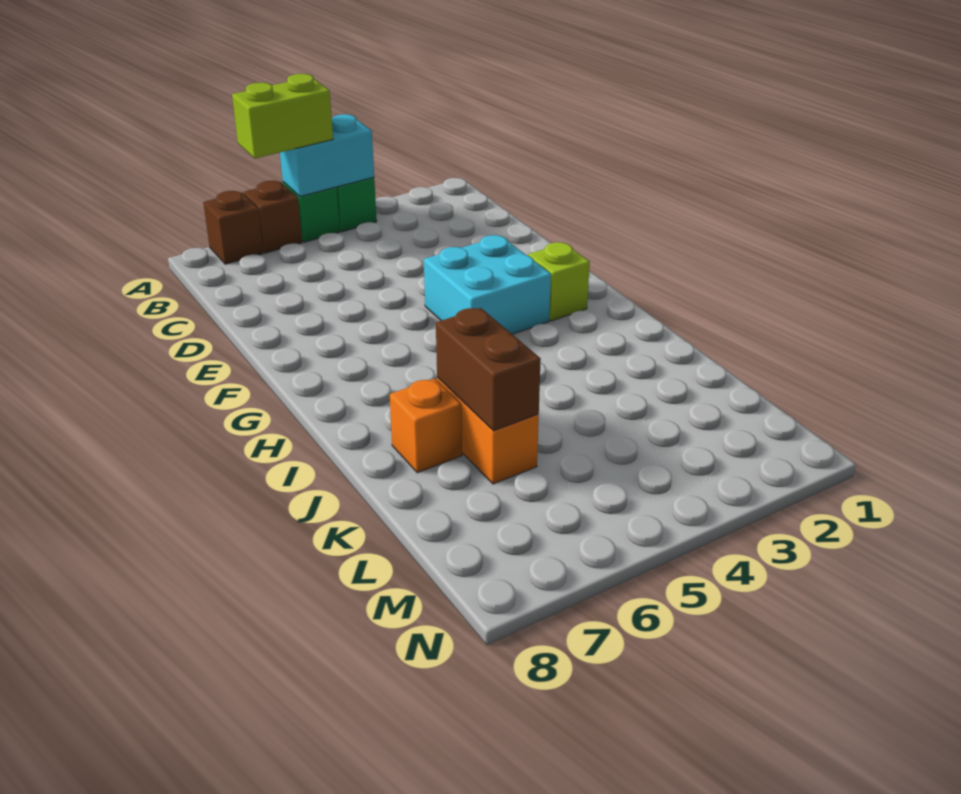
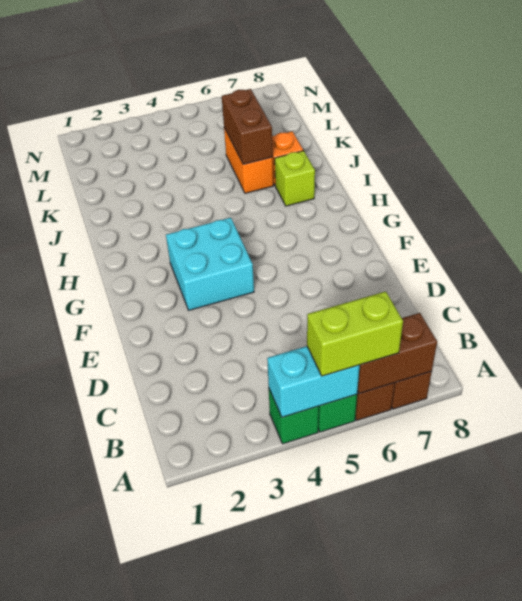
none -> brown 1x2 brick [357,313,437,394]
lime 1x1 brick [528,242,590,321] -> lime 1x1 brick moved to [275,151,315,206]

